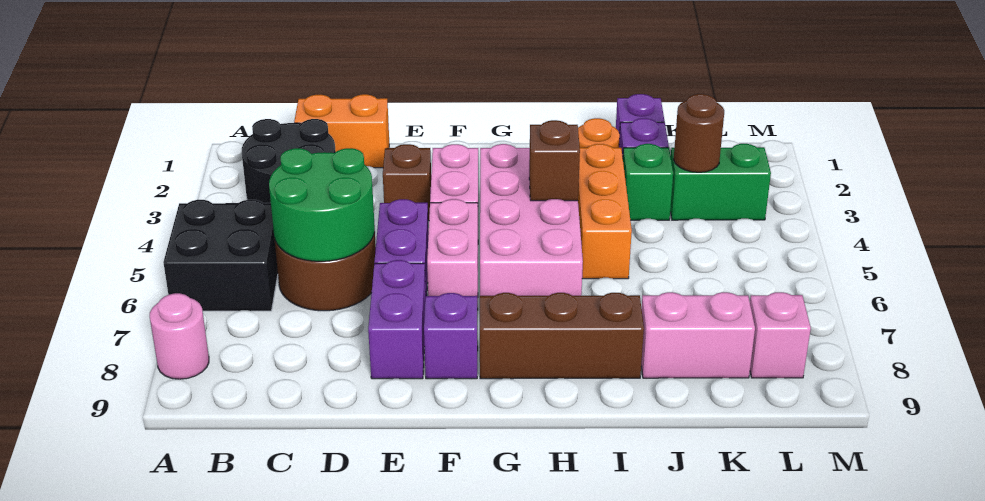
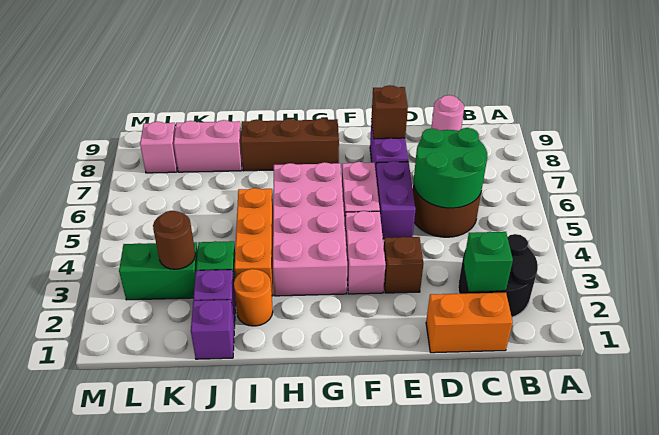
black 2x2 brick [163,200,278,311] -> none
pink 1x1 round brick [150,293,209,379] -> pink 1x1 round brick moved to [431,95,464,131]
none -> green 1x1 brick [464,232,513,292]
purple 1x1 brick [424,293,478,379] -> none
brown 1x1 brick [529,120,580,201] -> brown 1x1 brick moved to [371,85,408,139]

